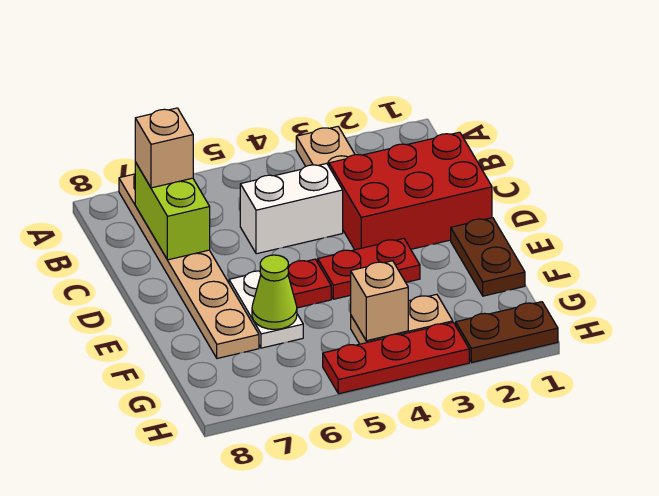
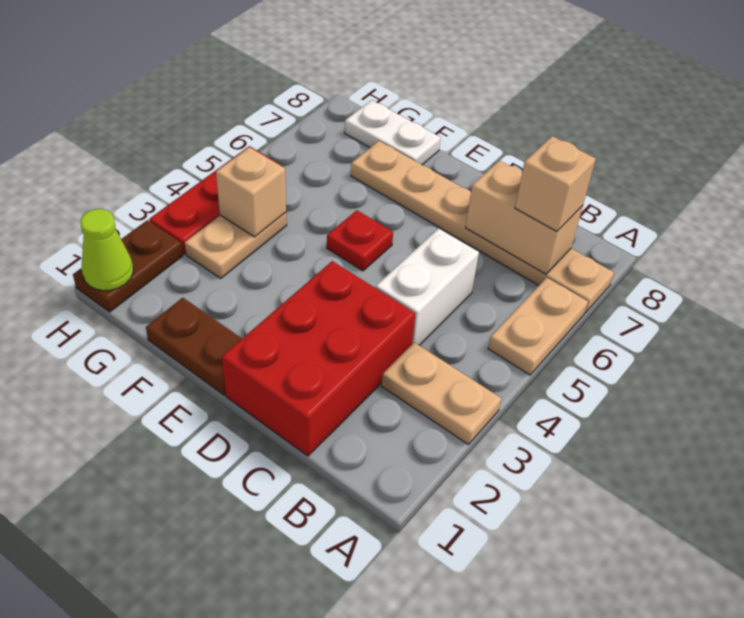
none -> tan 1x2 plate [488,278,588,375]
lime 1x2 brick [135,162,210,260] -> tan 1x2 brick [465,161,583,274]
red 1x2 plate [318,238,420,299] -> none
white 1x2 plate [229,271,303,348] -> white 1x2 plate moved to [345,100,441,165]
lime 1x1 cone [252,255,297,329] -> lime 1x1 cone moved to [80,209,133,291]

